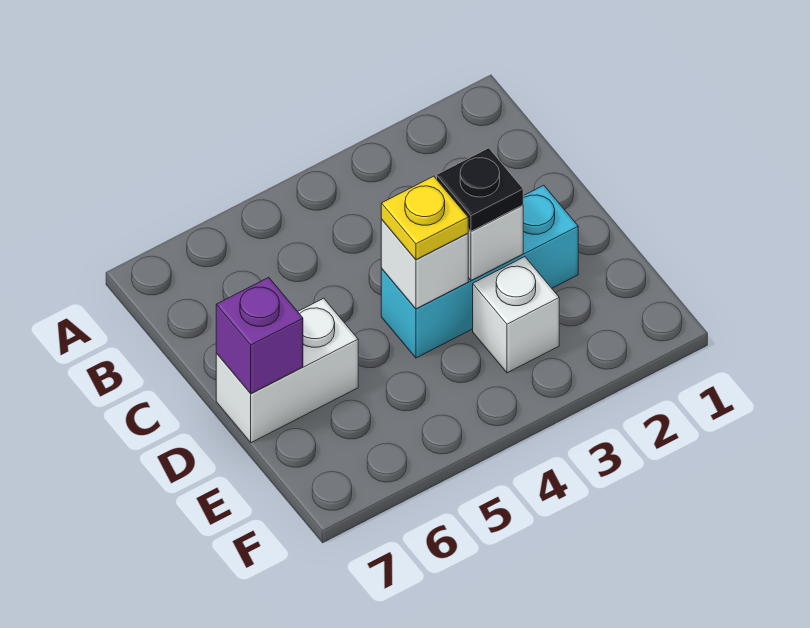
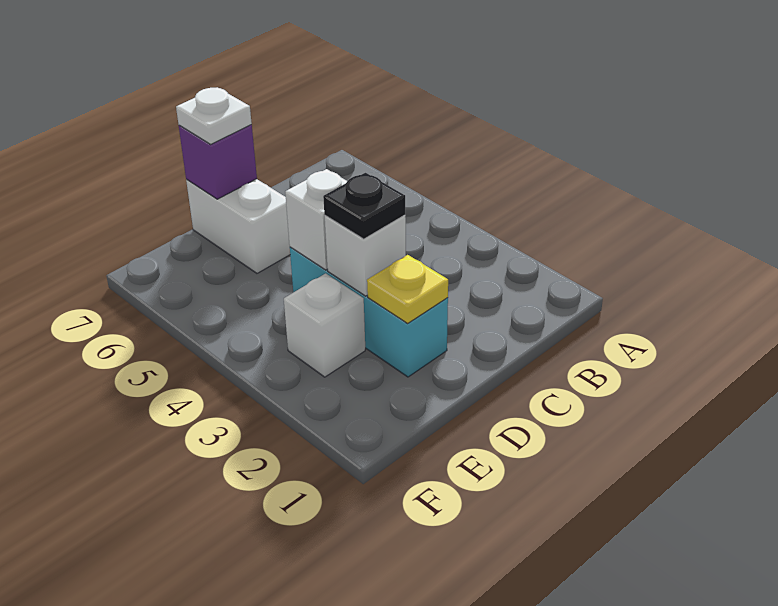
yellow 1x1 plate [381,176,468,260] -> yellow 1x1 plate moved to [367,255,448,323]
none -> white 1x1 plate [176,87,252,144]

